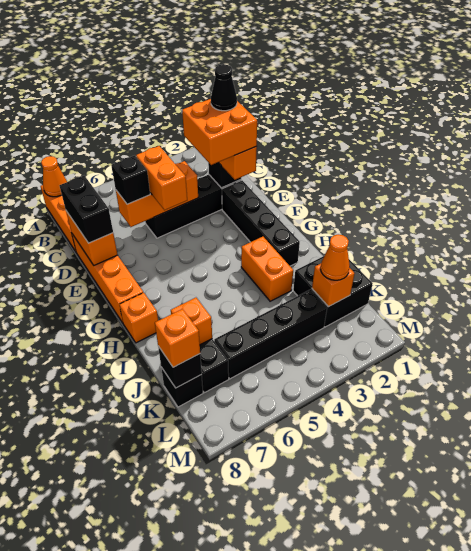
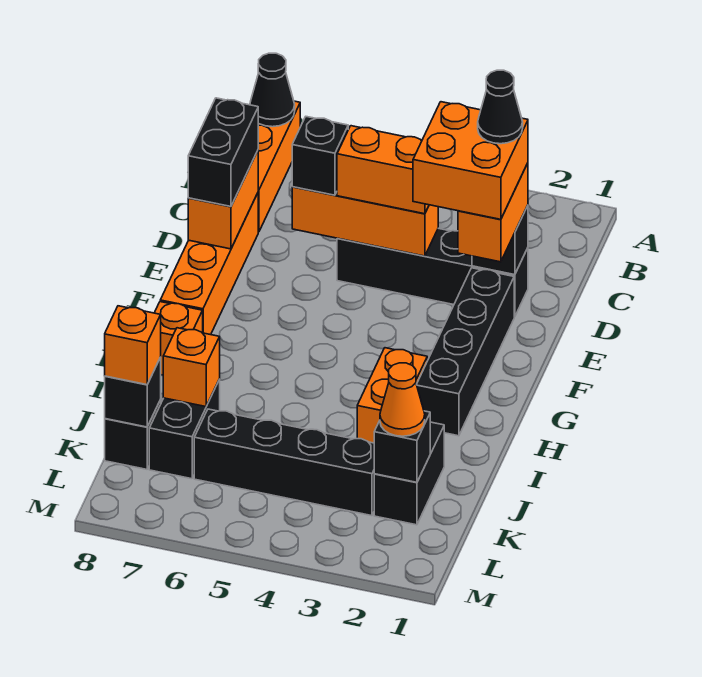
orange 1x1 cone [41,156,67,197] -> black 1x1 cone [250,53,295,127]
orange 1x2 brick [136,146,187,210] -> orange 1x2 brick turned to [337,126,429,214]
black 2x2 brick [293,256,373,327] -> black 1x2 brick [374,422,444,525]
orange 1x1 brick [312,264,355,307] -> black 1x1 brick [374,411,430,482]

